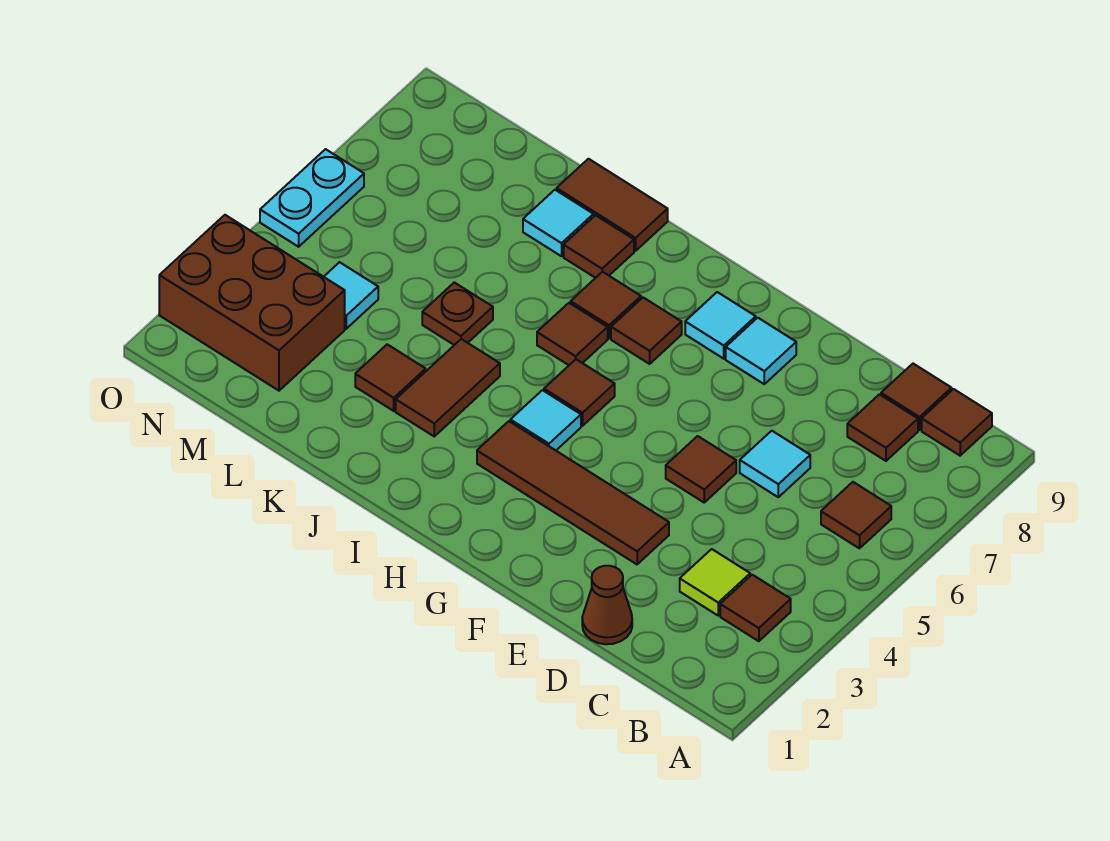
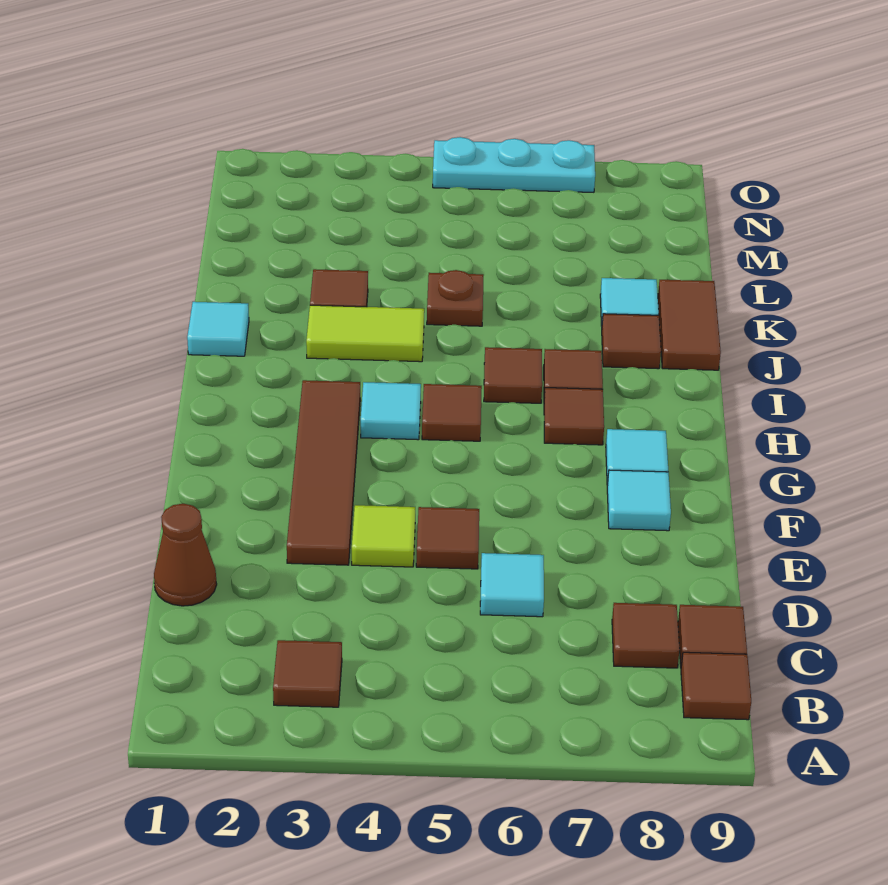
brown 1x1 tile [821,482,891,548] -> none
lime 1x1 tile [680,549,750,615] -> lime 1x1 tile moved to [352,505,415,567]
brown 1x2 tile [396,339,500,436] -> lime 1x2 tile [306,305,424,362]
brown 2x3 brick [159,215,345,391] -> none
cyan 1x1 tile [324,262,378,329] -> cyan 1x1 tile moved to [187,302,249,356]
cyan 1x2 plate [260,149,364,247] -> cyan 1x3 plate [433,137,595,192]

